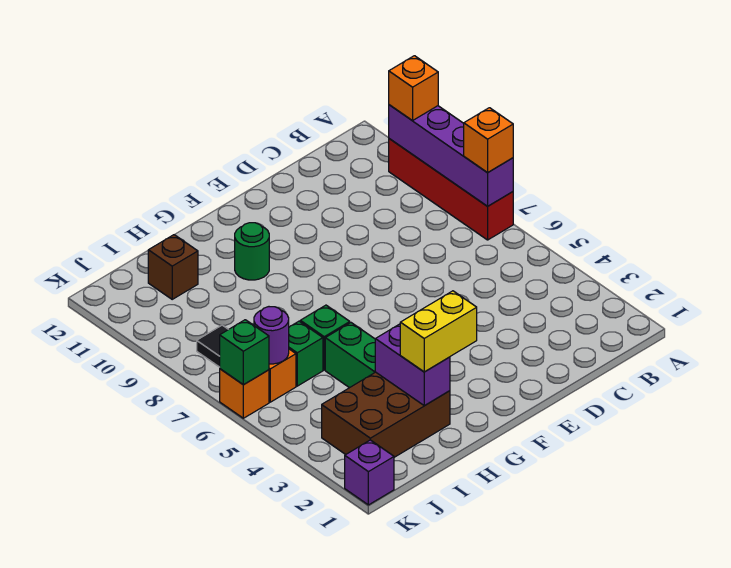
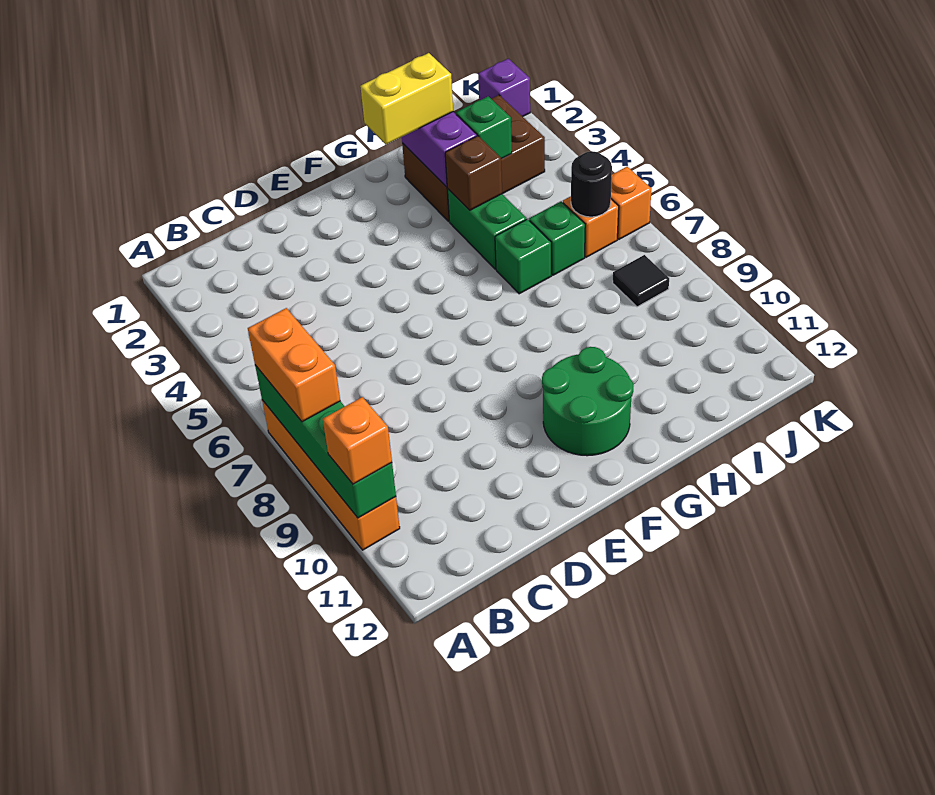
red 1x4 brick [389,139,513,240] -> orange 1x4 brick [262,400,400,550]
purple 1x4 brick [389,105,513,206] -> green 1x4 brick [255,365,396,518]
orange 1x1 brick [464,108,513,173] -> orange 1x2 brick [248,308,340,422]
green 1x1 round brick [235,223,269,280] -> green 2x2 round brick [542,347,633,456]
brown 1x1 brick [148,235,198,299] -> brown 1x1 brick moved to [445,136,502,210]
purple 1x1 round brick [254,307,289,364] -> black 1x1 round brick [571,151,612,217]
green 1x1 brick [220,320,269,385] -> green 1x1 brick moved to [456,96,512,159]

